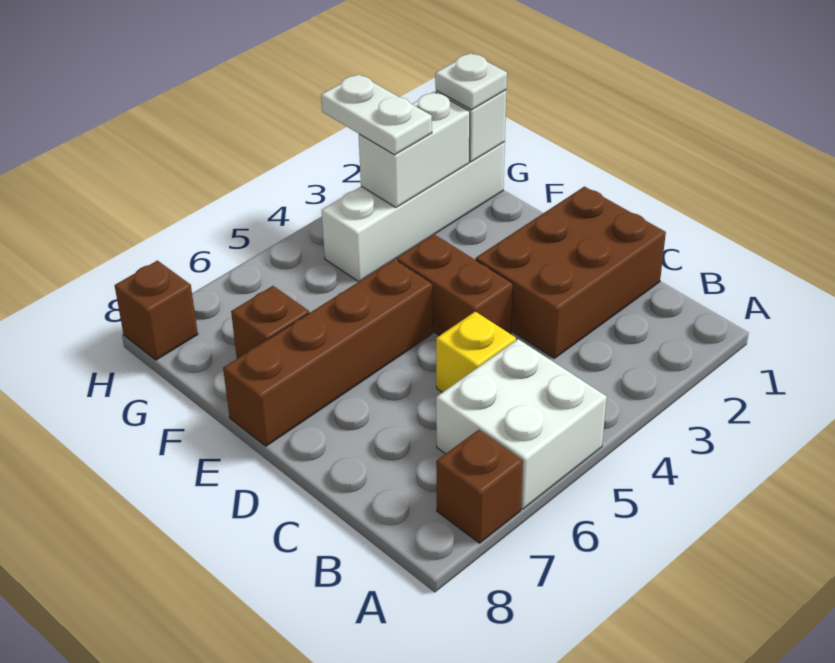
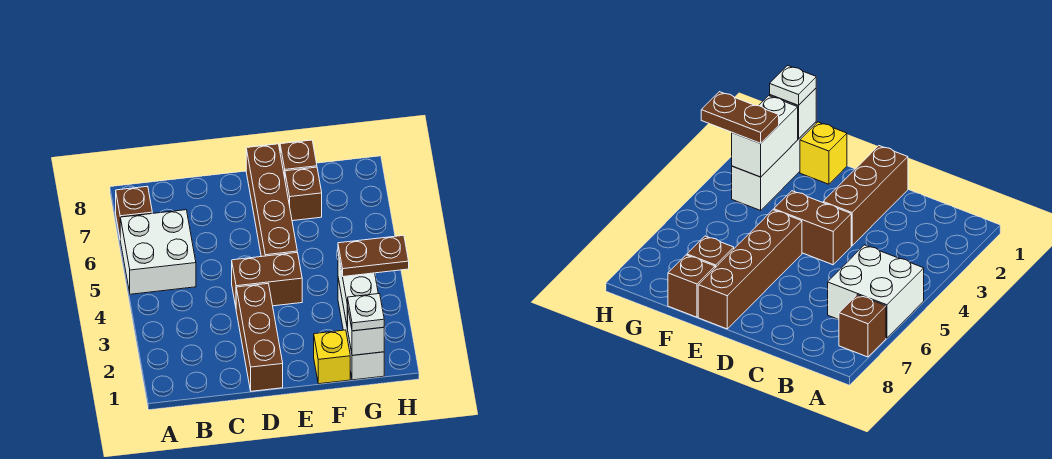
brown 2x3 brick [476,187,666,358] -> brown 1x3 brick [236,284,283,391]
yellow 1x1 brick [436,312,516,392] -> yellow 1x1 brick moved to [314,330,350,384]
white 1x4 brick [322,142,505,282] -> white 1x3 brick [338,279,384,380]
white 1x2 plate [321,74,432,155] -> brown 1x2 plate [338,235,409,277]
brown 1x1 brick [115,261,198,360] -> brown 1x1 brick moved to [280,140,317,177]

